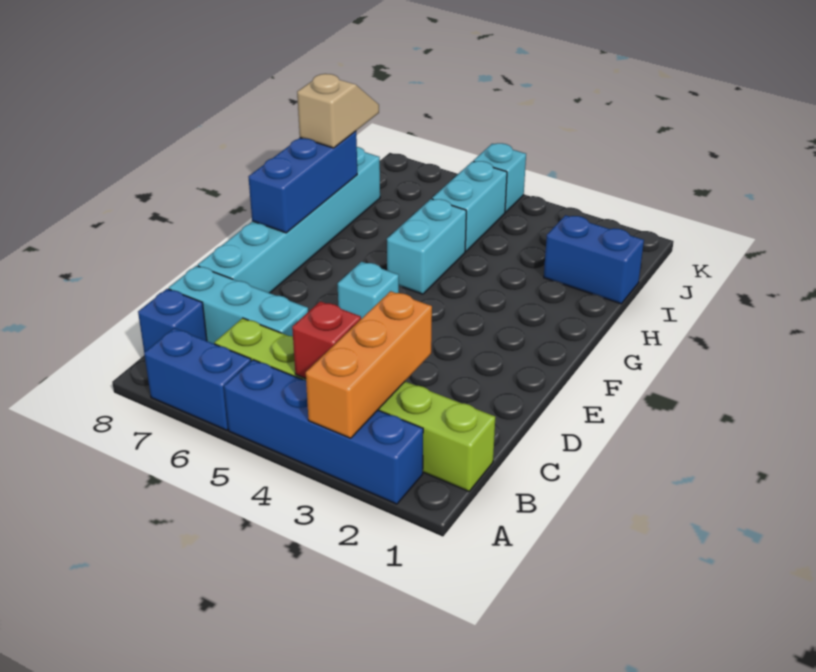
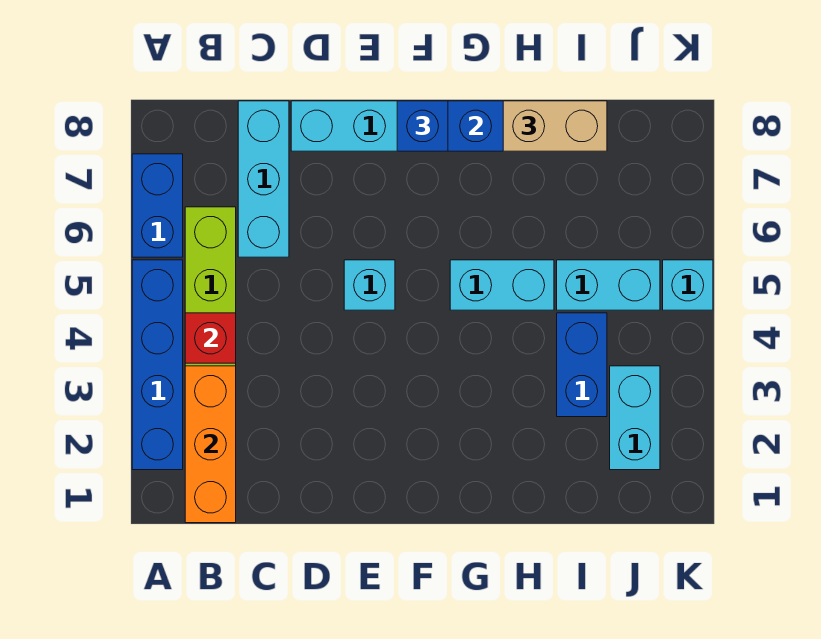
orange 1x3 brick [306,291,432,438] -> orange 1x3 brick turned to [185,366,236,523]
blue 1x1 brick [138,289,207,352] -> blue 1x1 brick moved to [397,101,448,151]
tan 1x2 slope [297,74,379,148] -> tan 1x2 brick [503,101,607,151]
blue 1x2 brick [544,215,644,304] -> blue 1x2 brick moved to [557,313,607,417]
none -> cyan 1x2 brick [610,366,660,470]

